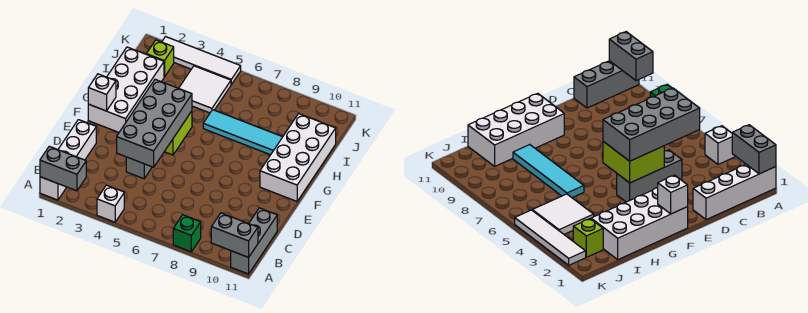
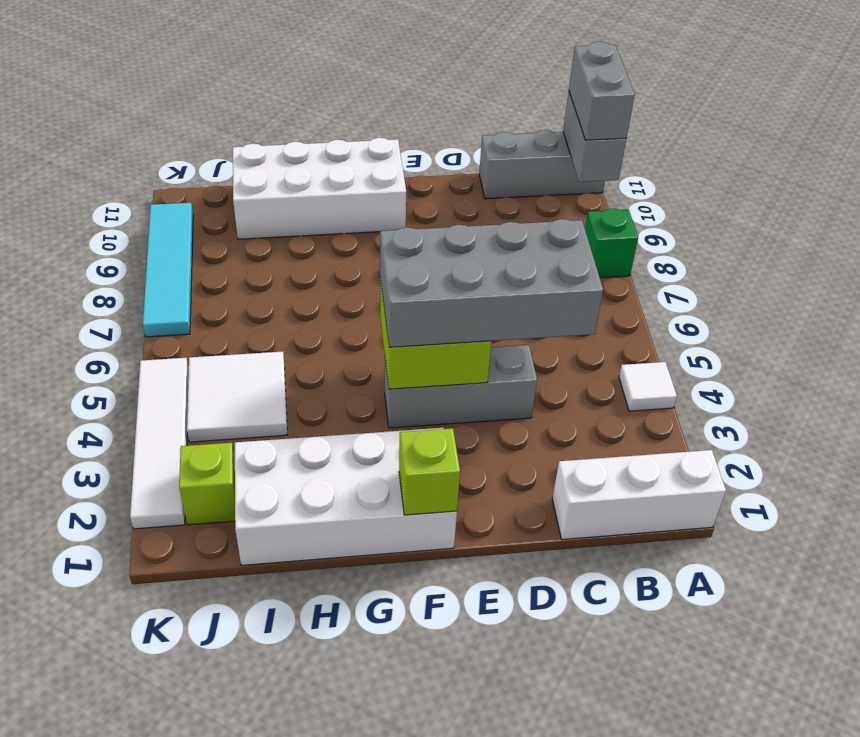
white 1x4 brick [40,120,96,200] -> white 1x3 brick [552,450,726,540]
grey 1x2 brick [40,146,86,191] -> grey 1x2 brick moved to [569,42,635,140]
white 1x1 brick [97,185,124,222] -> white 1x1 tile [619,362,677,411]
white 1x1 brick [88,74,116,111] -> lime 1x1 brick [399,428,460,515]
cyan 1x4 tile [203,110,282,155] -> cyan 1x4 tile moved to [143,203,193,337]

